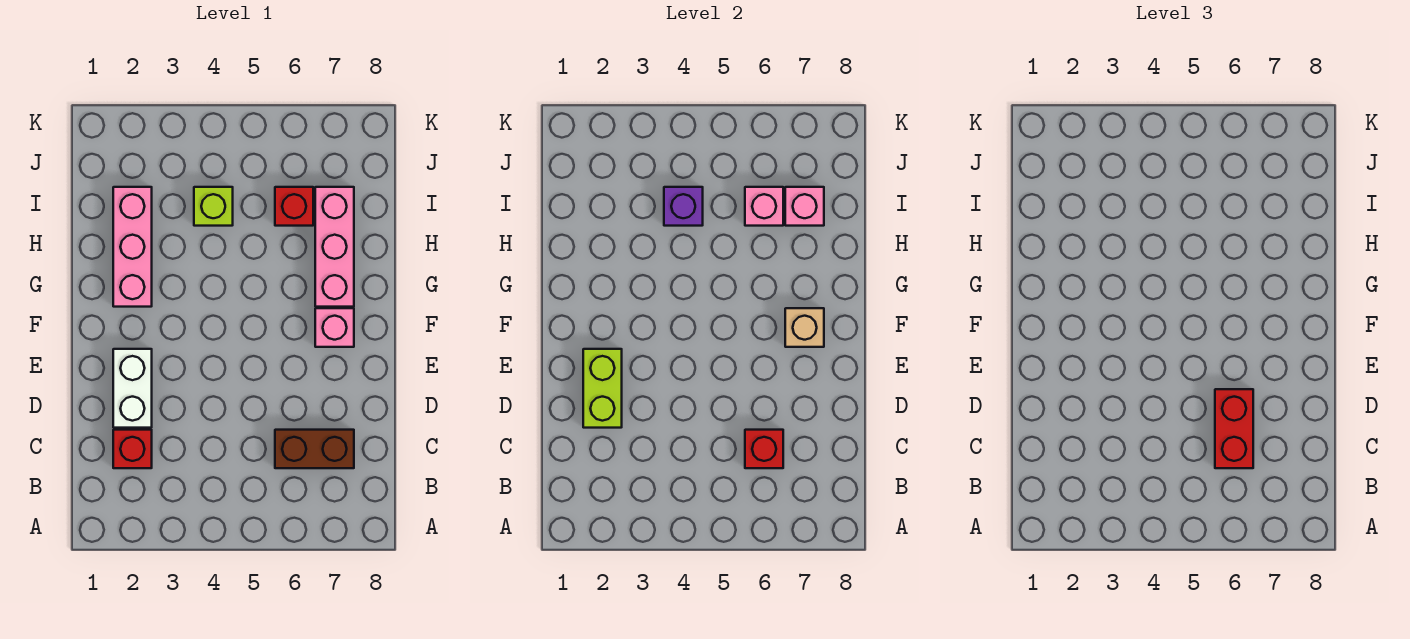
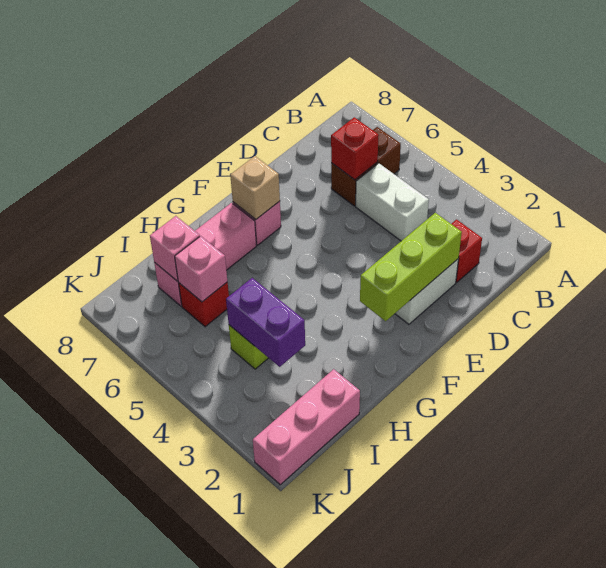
none -> white 1x2 brick [356,163,429,241]
brown 1x2 brick [275,430,354,468] -> brown 1x2 brick turned to [331,127,401,206]
red 1x2 brick [1215,389,1253,468] -> none
lime 1x2 brick [583,349,622,428] -> lime 1x3 brick [360,213,462,321]
pink 1x3 brick [113,187,152,307] -> pink 1x3 brick moved to [253,369,360,485]
purple 1x1 brick [664,187,703,226] -> purple 1x2 brick [226,278,305,367]

